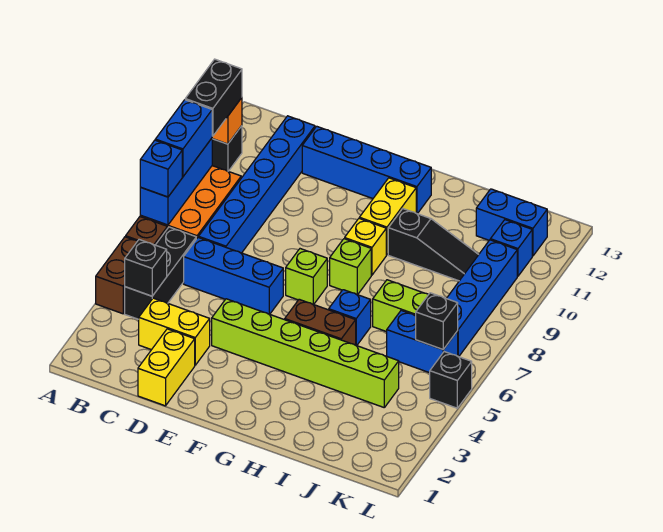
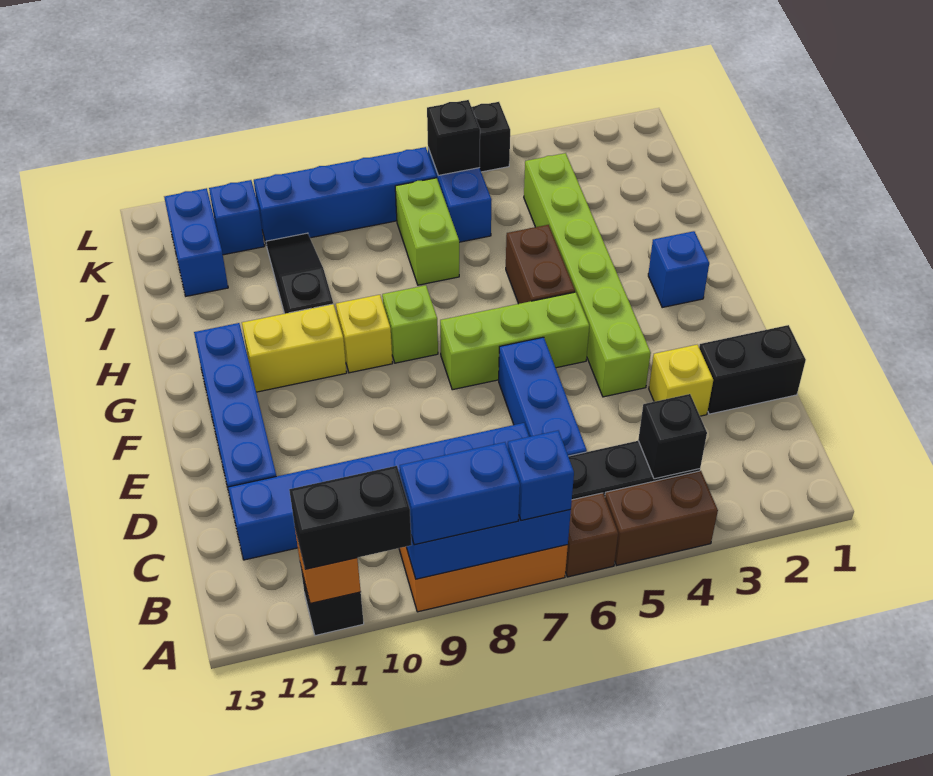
yellow 1x2 brick [139,298,210,365] -> yellow 1x1 brick [649,345,713,416]
yellow 1x2 brick [138,329,195,406] -> black 1x2 brick [699,325,806,414]
lime 1x1 brick [286,249,327,305] -> lime 1x3 brick [440,292,589,390]
blue 1x1 brick [329,290,371,346] -> blue 1x1 brick moved to [648,231,709,307]

